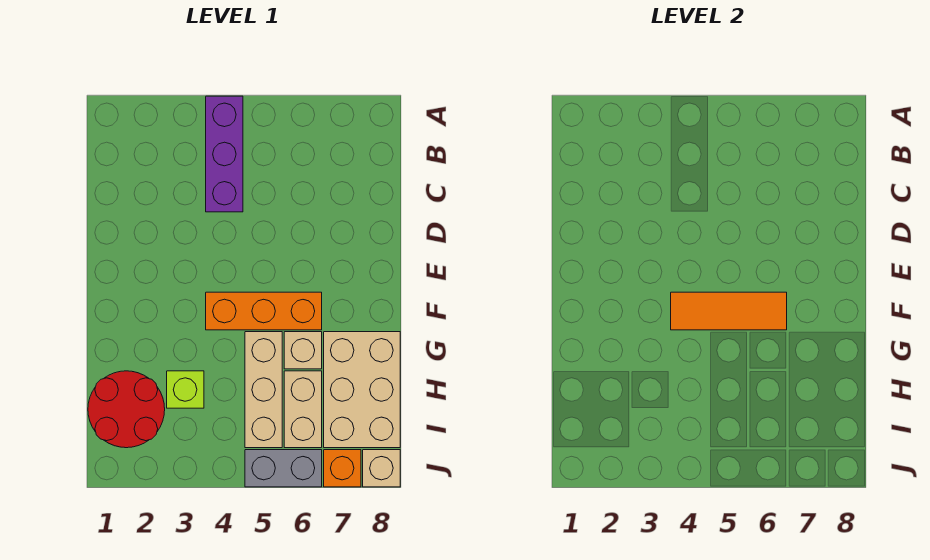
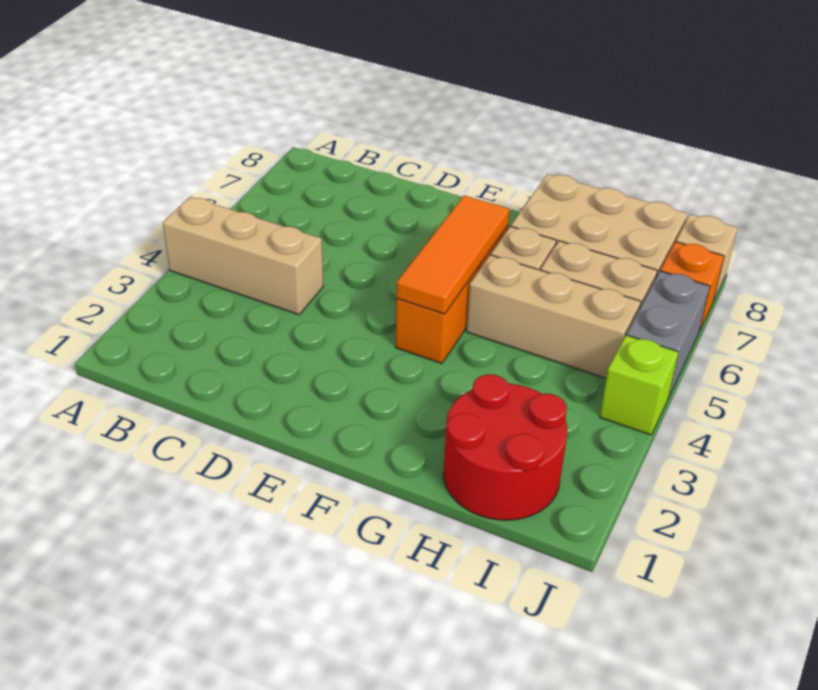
purple 1x3 brick [206,96,243,212] -> tan 1x3 brick [163,197,323,315]
lime 1x1 brick [167,371,204,408] -> lime 1x1 brick moved to [600,335,678,435]

